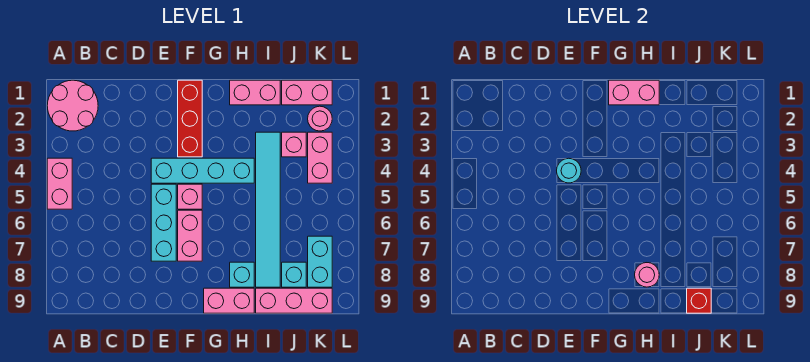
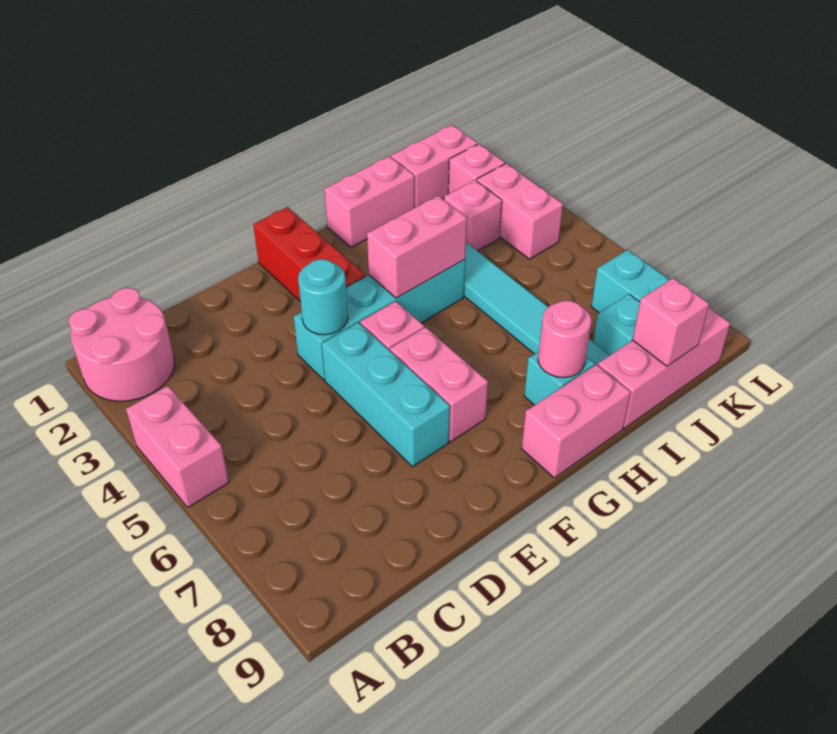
pink 1x2 brick [609,80,659,105] -> pink 1x2 brick moved to [367,196,467,298]
red 1x1 brick [687,288,711,313] -> pink 1x1 brick [633,278,709,366]
pink 1x1 round brick [308,106,332,131] -> pink 1x1 brick [448,144,505,194]

